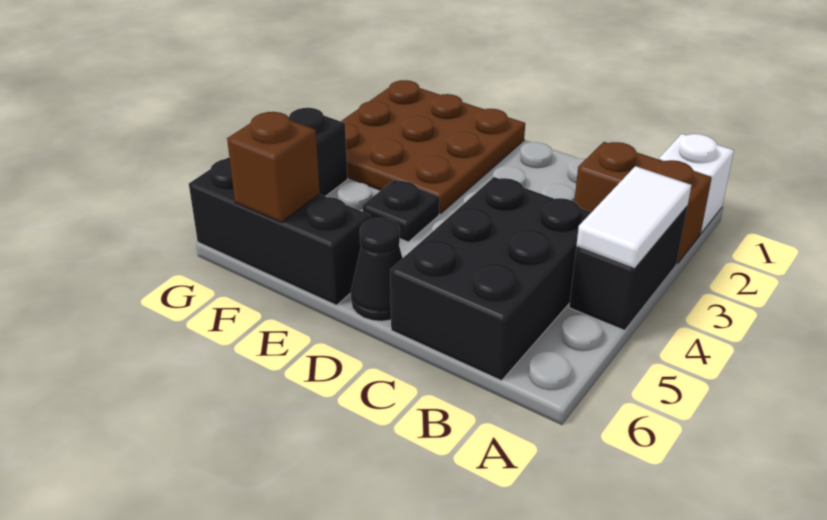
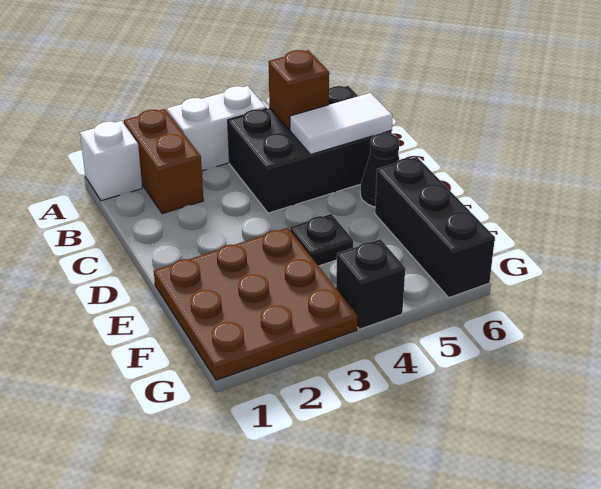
black 1x2 brick [569,207,687,330] -> white 1x2 brick [167,86,267,171]
white 1x2 tile [576,166,691,269] -> white 1x2 tile moved to [290,93,393,155]
brown 1x1 brick [227,112,320,222] -> brown 1x1 brick moved to [269,50,329,130]

